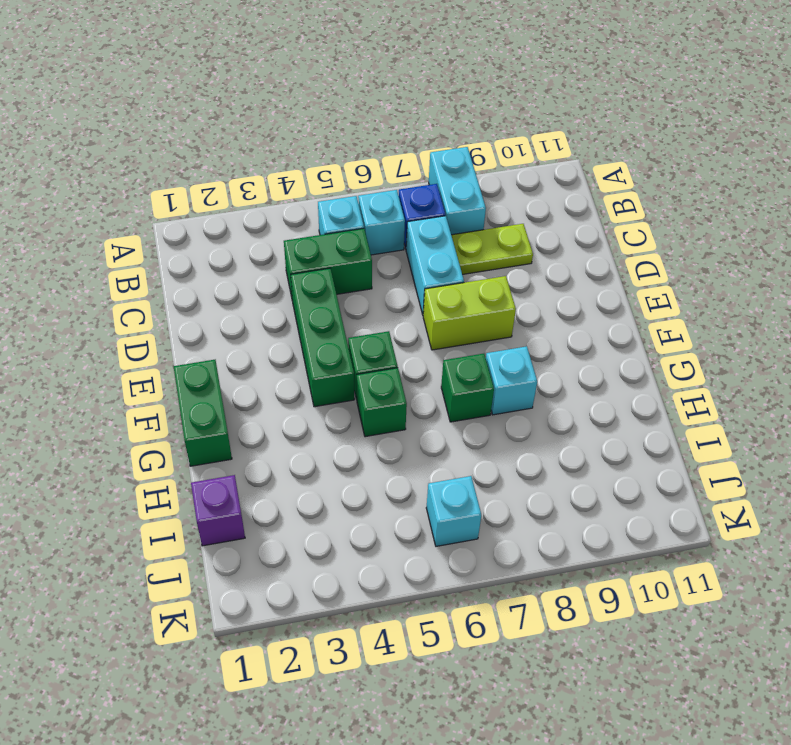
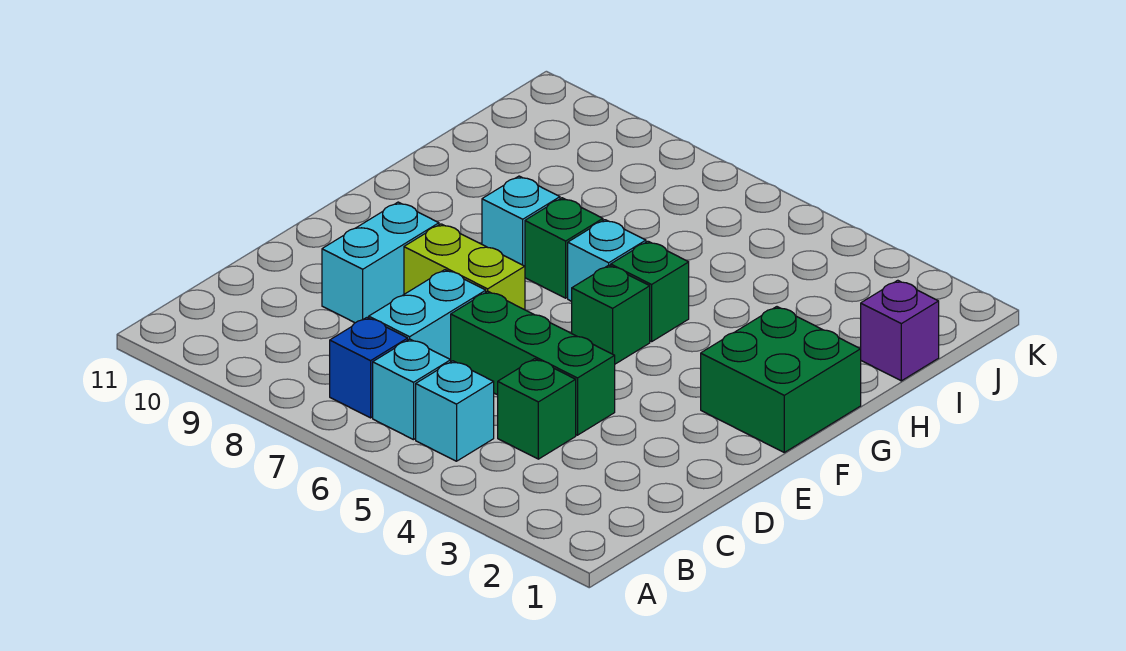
cyan 1x2 brick [429,147,486,235] -> cyan 1x2 brick moved to [322,202,439,323]
green 1x2 brick [284,228,372,301] -> green 1x1 brick [498,359,576,459]
lime 1x2 plate [451,224,533,275] -> none
green 1x3 brick [291,268,354,407] -> green 1x3 brick turned to [451,291,615,435]
green 1x2 brick [174,360,232,466] -> green 2x2 brick [701,307,861,452]
cyan 1x1 brick [426,476,481,546] -> cyan 1x1 brick moved to [568,220,646,301]

